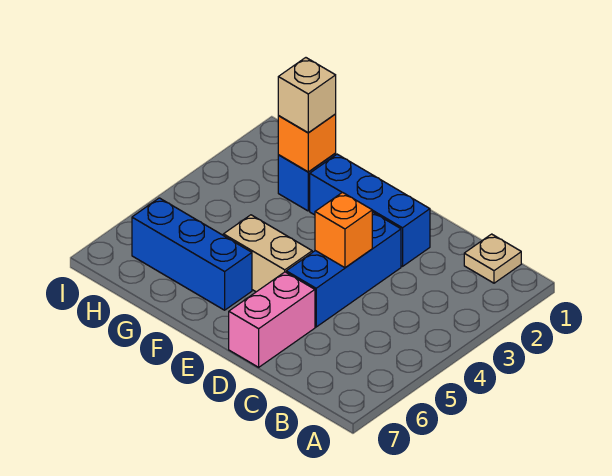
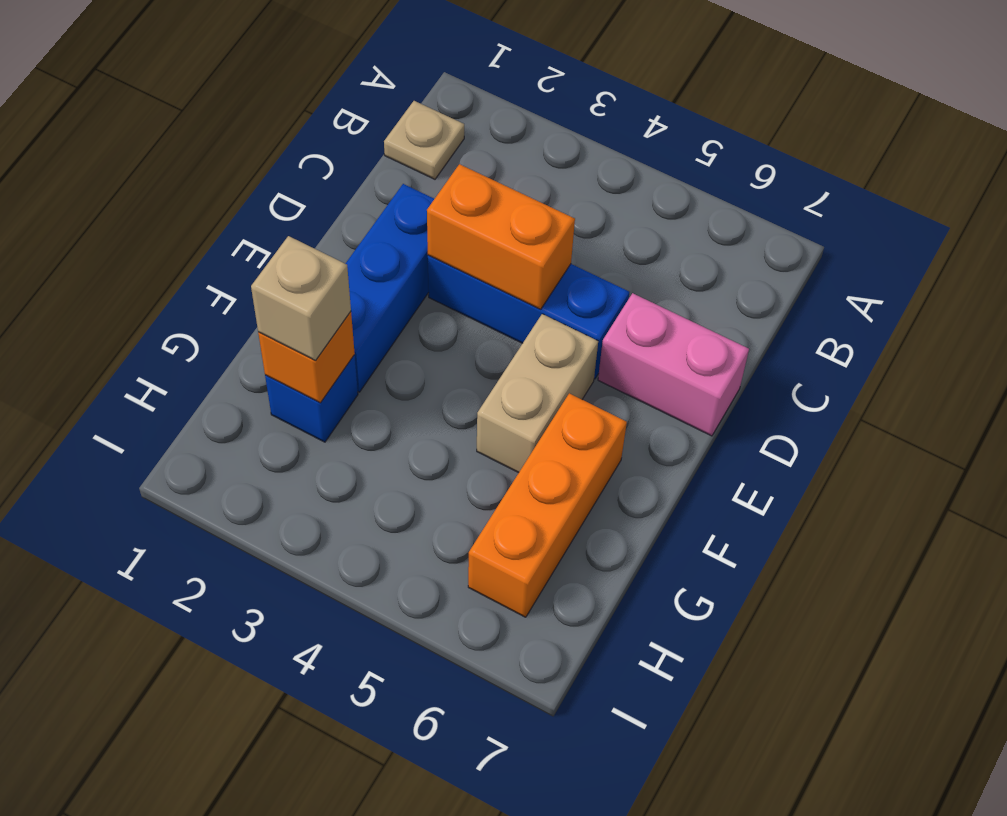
orange 1x1 brick [315,192,372,268] -> orange 1x2 brick [427,164,575,309]
blue 1x3 brick [132,198,252,310] -> orange 1x3 brick [468,393,627,617]

